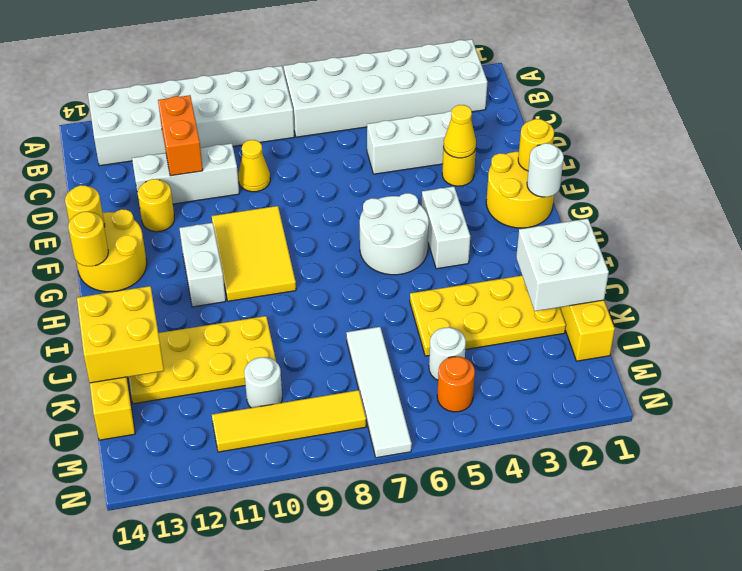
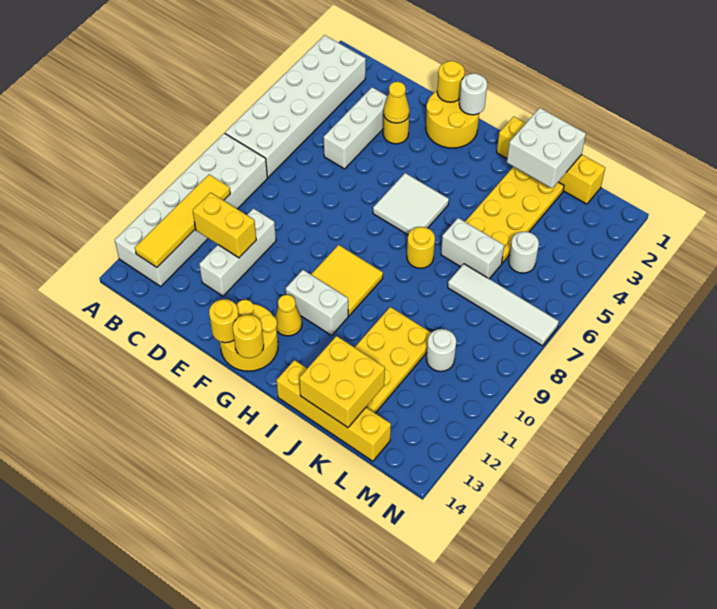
orange 1x2 brick [158,95,203,176] -> yellow 1x2 brick [193,193,256,258]
yellow 1x1 cone [238,140,270,192] -> yellow 1x1 cone moved to [275,295,302,336]
yellow 1x1 round brick [138,179,174,232] -> yellow 1x1 round brick moved to [407,227,435,268]
yellow 2x3 tile [212,206,296,301] -> yellow 2x2 tile [311,245,383,316]
white 1x2 brick [422,186,470,269] -> white 1x2 brick moved to [441,218,504,279]
white 2x2 round brick [360,193,429,275] -> white 2x2 tile [373,173,449,235]
orange 1x1 round brick [437,356,475,412] -> none
yellow 1x4 tile [212,390,366,452] -> yellow 1x4 tile moved to [135,175,230,267]

